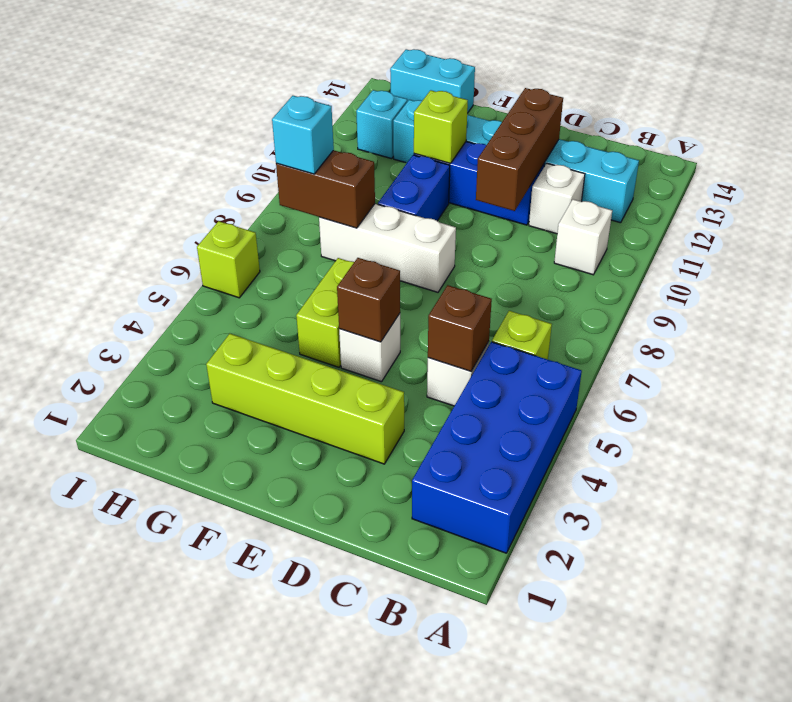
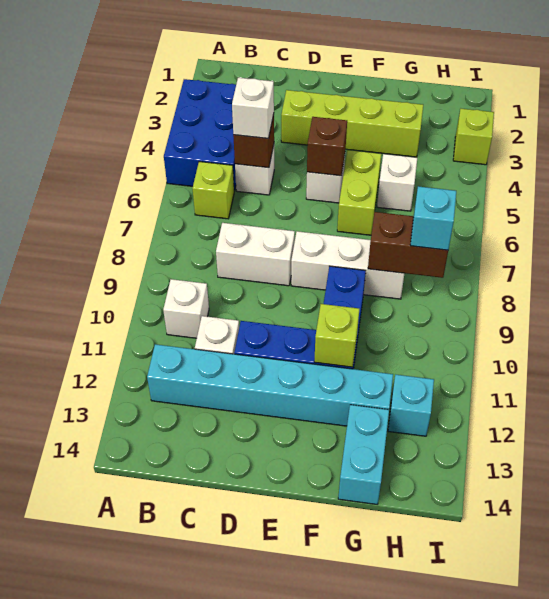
blue 2x4 brick [412,342,582,553] -> blue 2x3 brick [164,79,236,191]
none -> white 1x1 brick [232,78,274,139]
none -> white 1x2 brick [216,223,295,286]
brown 1x3 brick [476,88,563,211] -> none
none -> white 1x1 brick [377,154,417,211]
cyan 1x2 brick [390,49,475,113] -> cyan 1x2 brick turned to [338,405,389,505]
lime 1x1 brick [197,221,260,298] -> lime 1x1 brick moved to [453,109,494,165]

